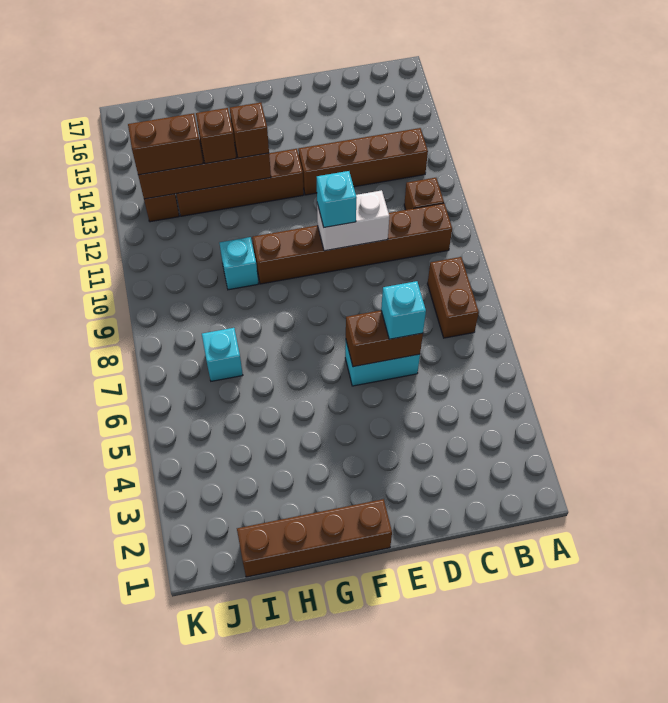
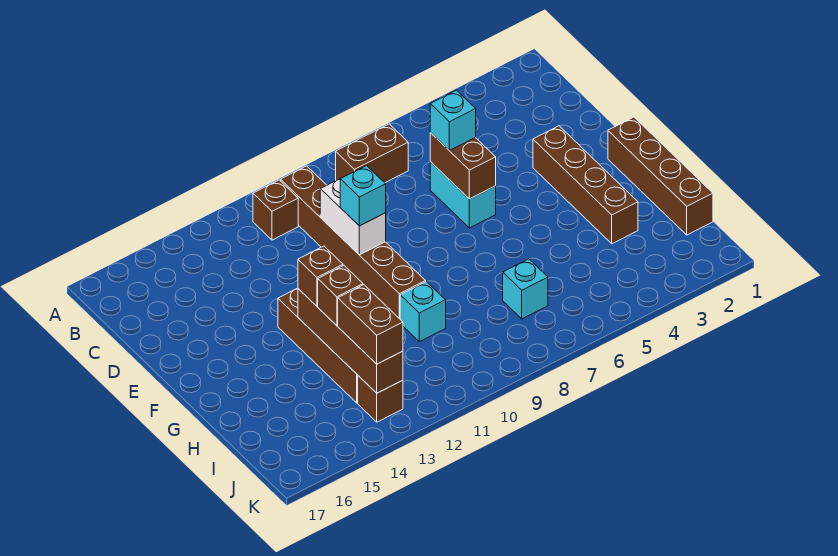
brown 1x4 brick [298,128,428,195] -> brown 1x4 brick moved to [533,126,638,244]

